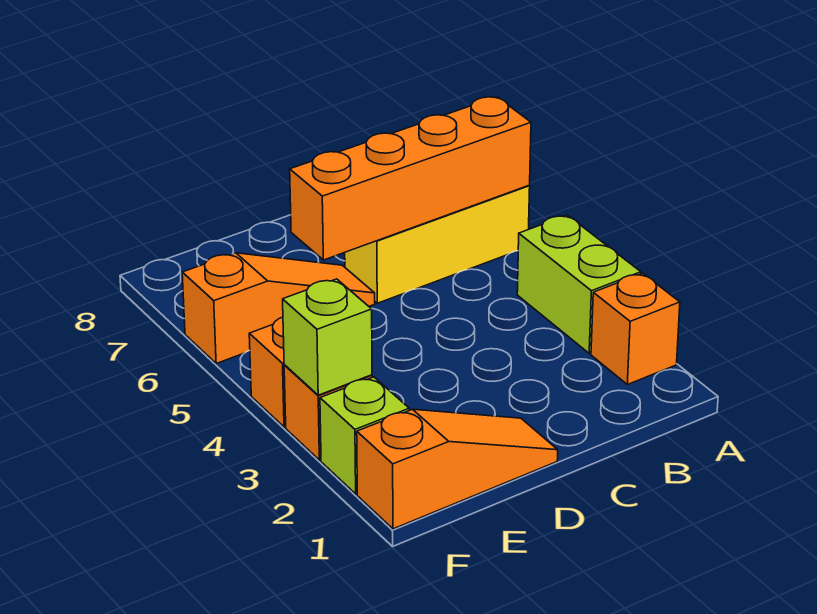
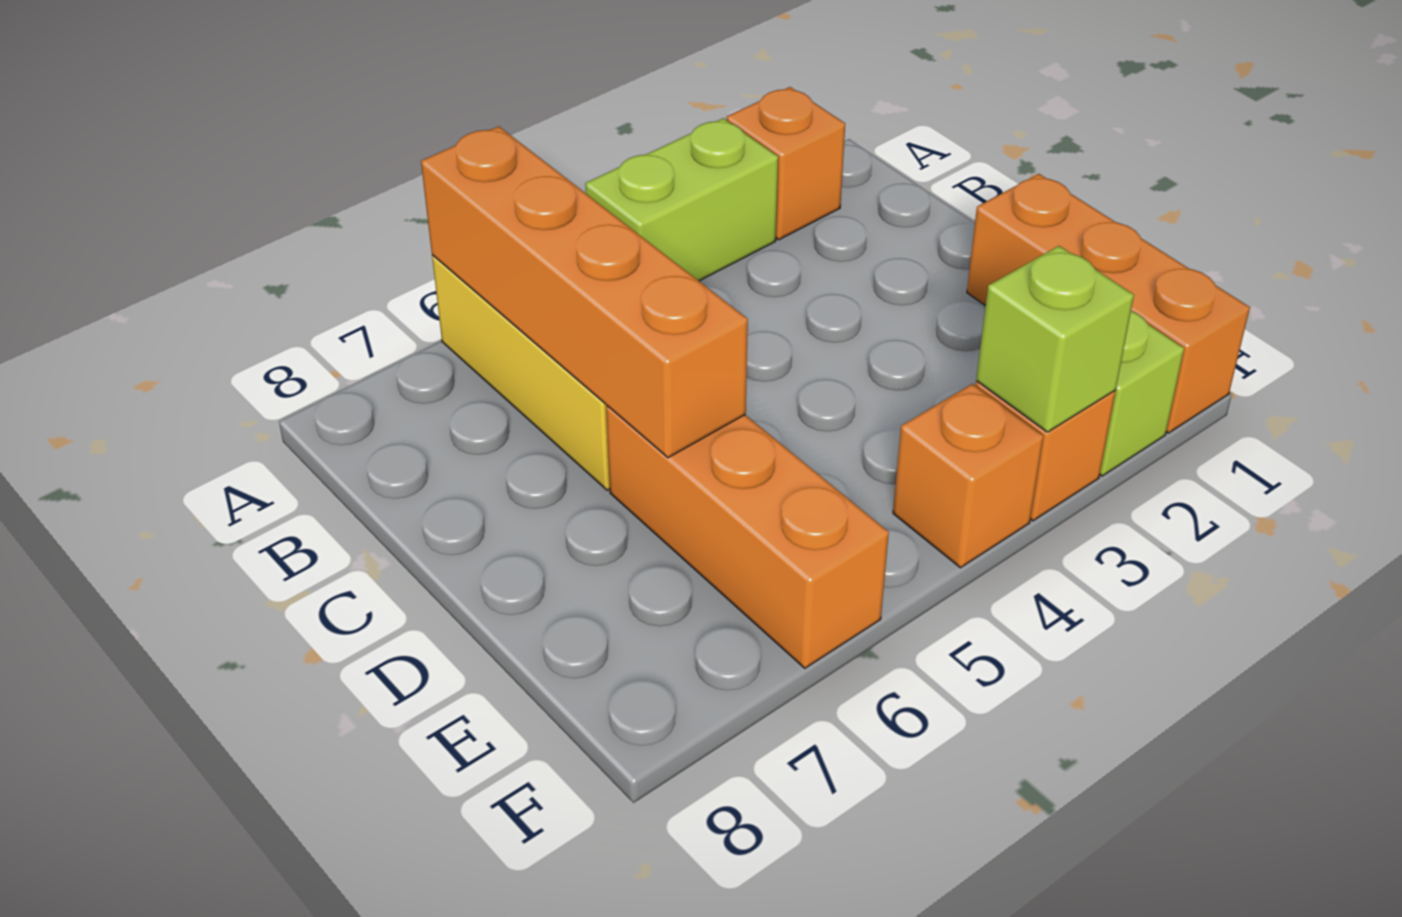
orange 1x3 slope [357,409,558,529] -> orange 1x3 brick [967,174,1250,433]
orange 1x3 slope [182,253,375,363] -> orange 1x3 brick [606,405,889,668]

